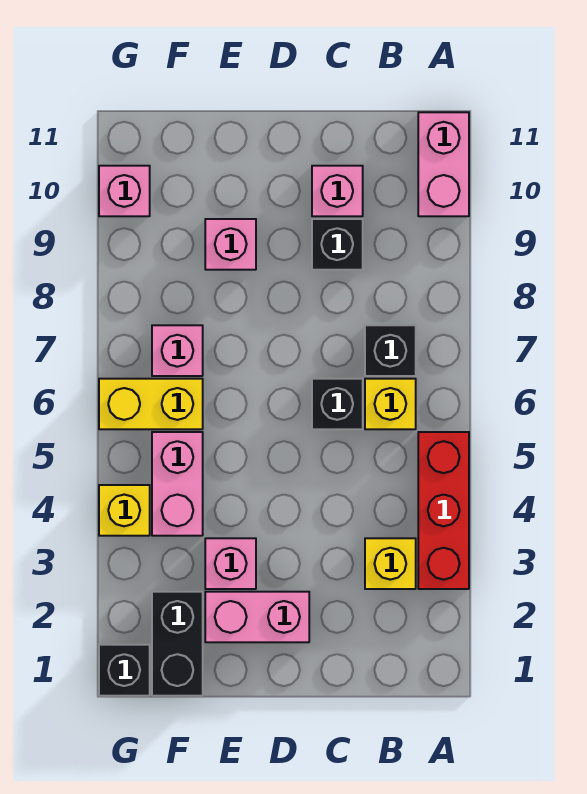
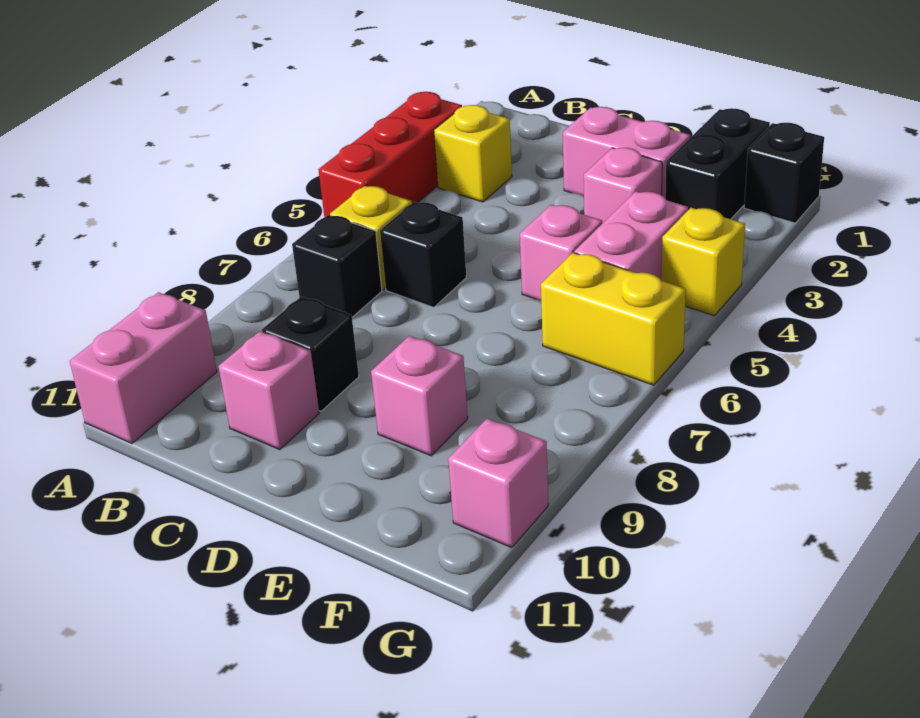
pink 1x1 brick [152,325,203,376] -> pink 1x1 brick moved to [520,205,602,301]

